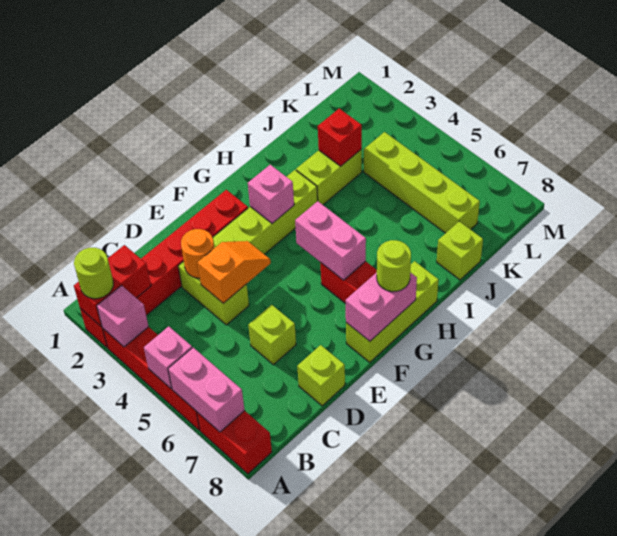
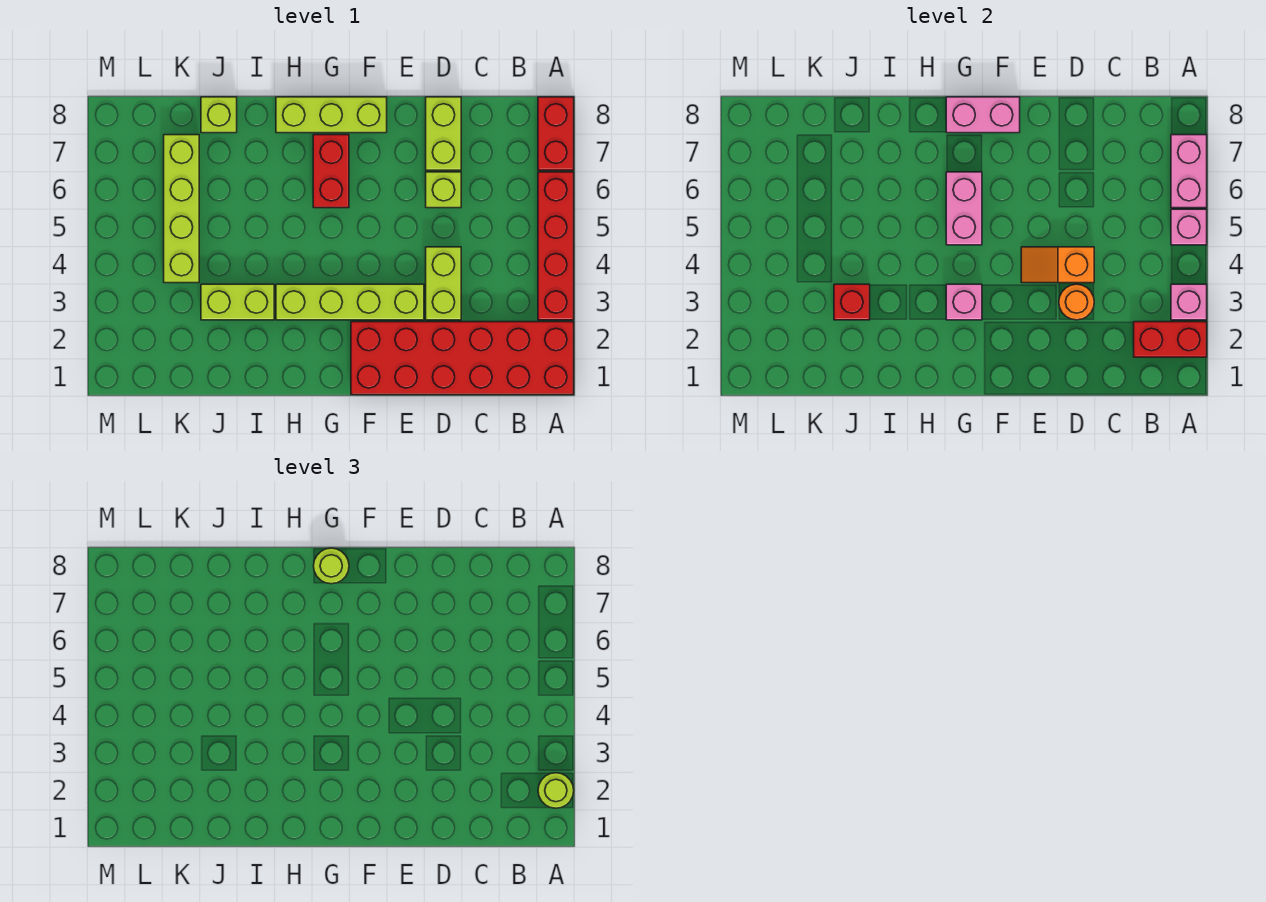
red 1x6 brick [80,190,248,348] -> red 2x6 brick [351,322,574,395]
lime 1x1 brick [297,345,345,406] -> lime 1x2 brick [426,97,461,170]

